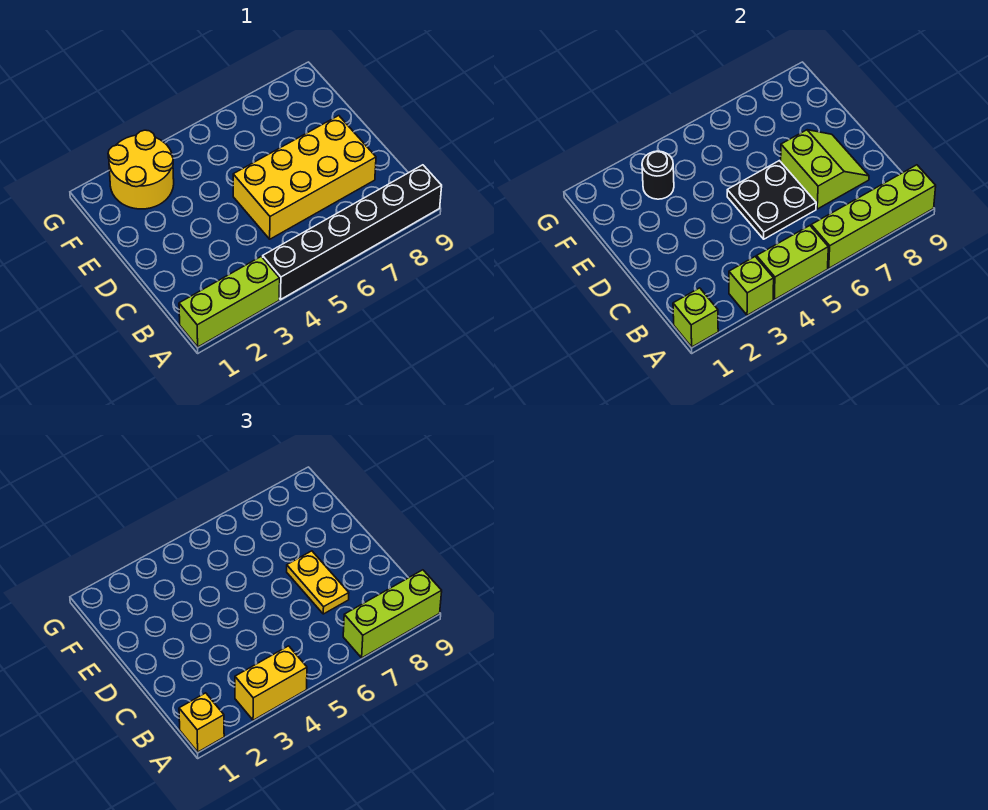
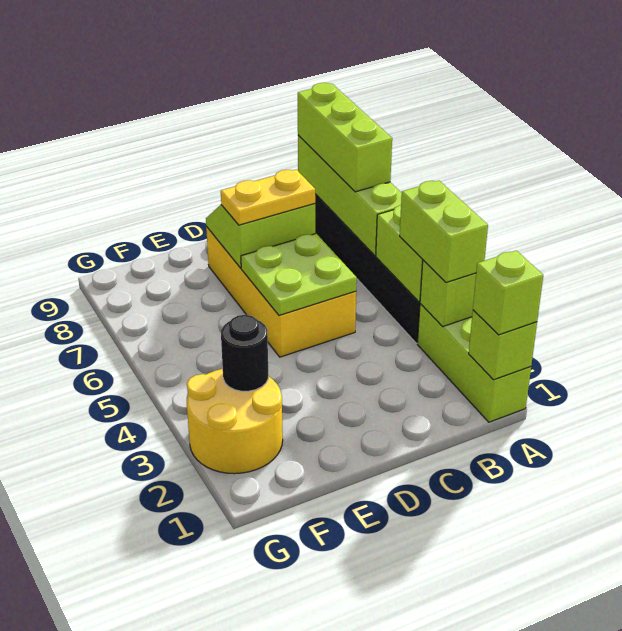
yellow 1x1 brick [179,693,224,752] -> lime 1x1 brick [473,251,543,335]
yellow 1x2 brick [235,646,307,720] -> lime 1x2 brick [400,181,488,283]
black 2x2 plate [727,161,816,239] -> lime 2x2 plate [241,234,357,315]

